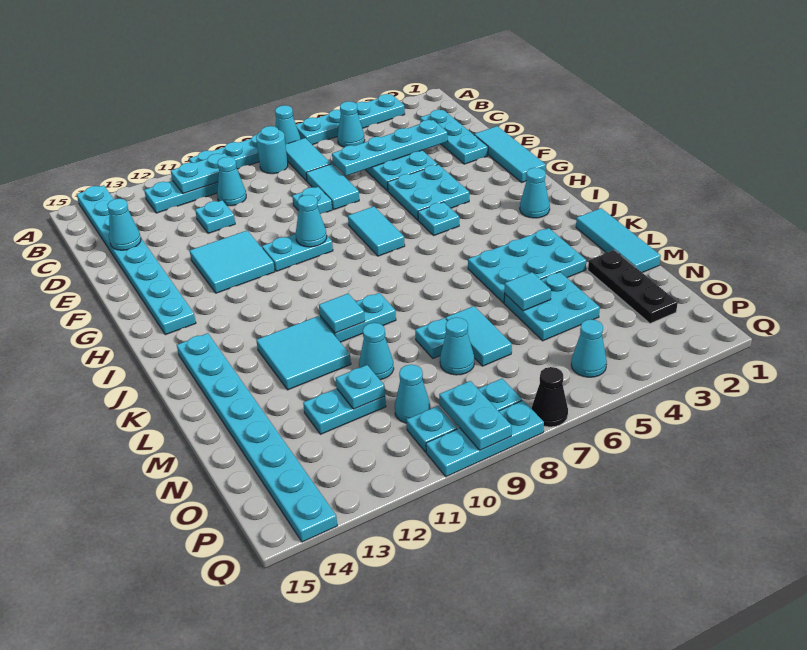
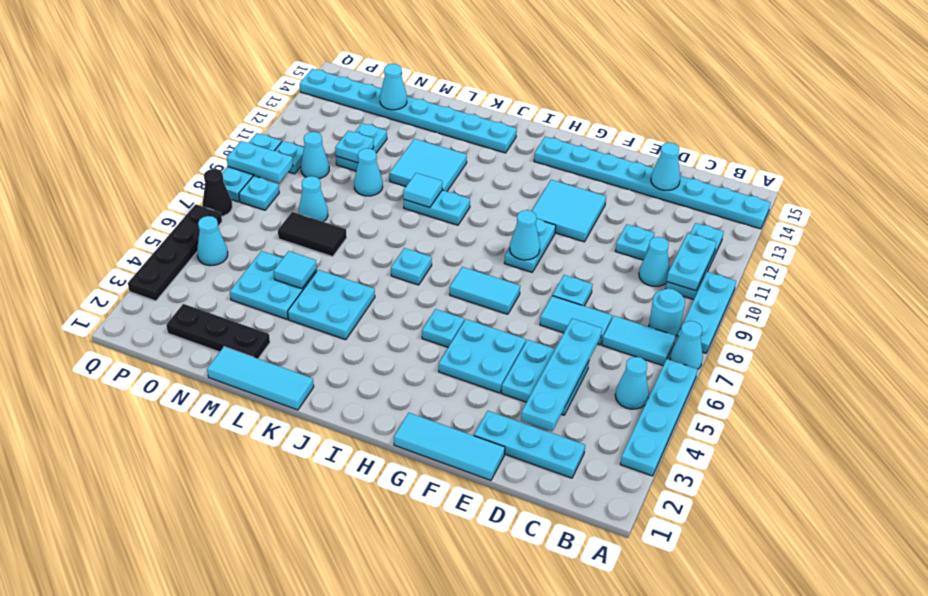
cyan 1x1 cone [520,168,550,218] -> cyan 1x1 cone moved to [380,64,407,110]
cyan 2x3 plate [468,228,586,303] -> cyan 2x2 plate [288,270,375,340]
cyan 1x2 plate [320,293,396,342] -> cyan 1x2 plate turned to [404,190,470,225]
cyan 1x2 tile [446,306,512,366] -> black 1x2 tile [278,212,347,257]
cyan 1x1 plate [415,318,447,358] -> cyan 1x1 plate moved to [391,248,432,285]
none -> black 1x4 plate [128,204,222,301]

